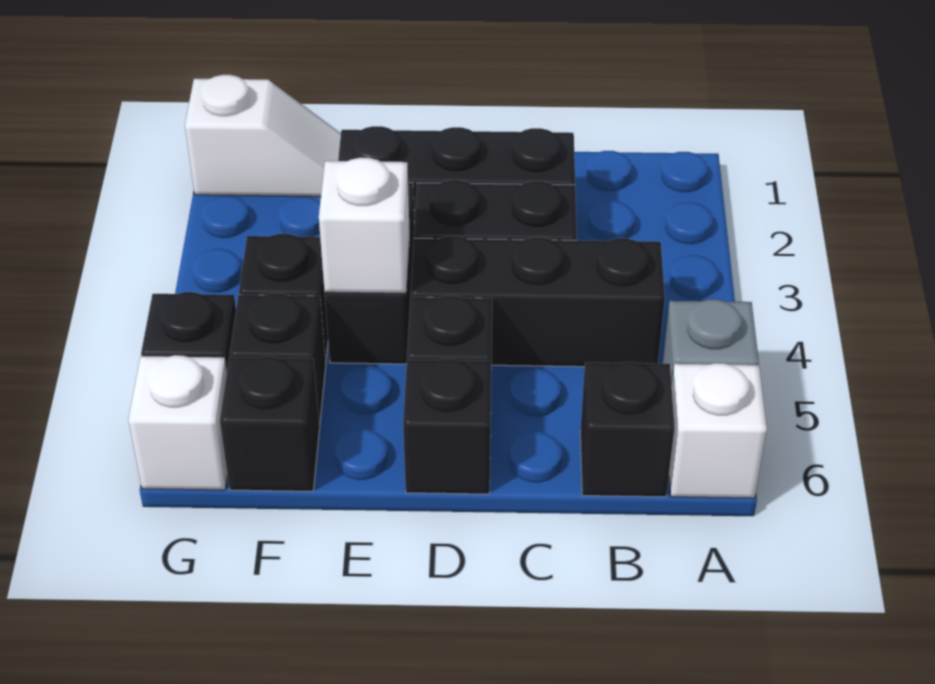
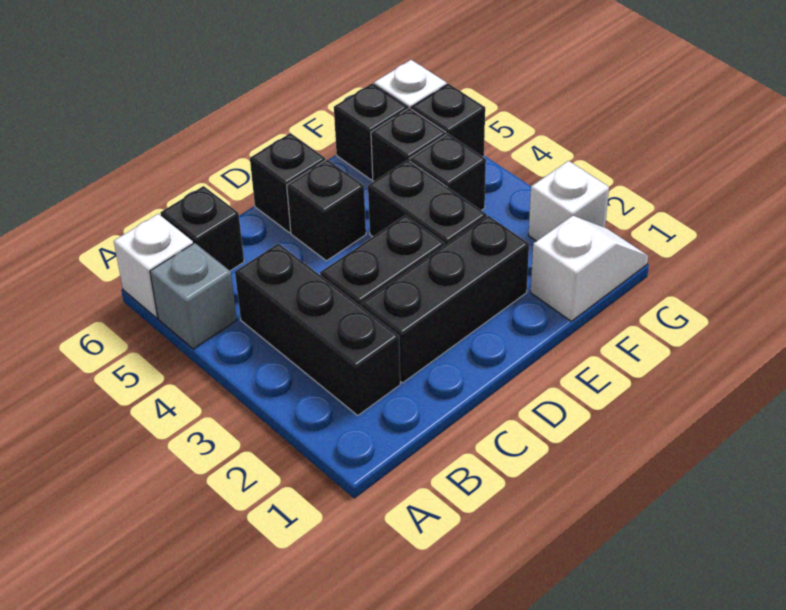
black 1x3 brick [411,236,665,367] -> black 1x3 brick turned to [235,243,400,415]
white 1x1 brick [319,158,410,293] -> white 1x1 brick moved to [529,161,609,241]
white 1x2 slope [185,75,341,197] -> white 1x2 slope turned to [531,216,648,321]

